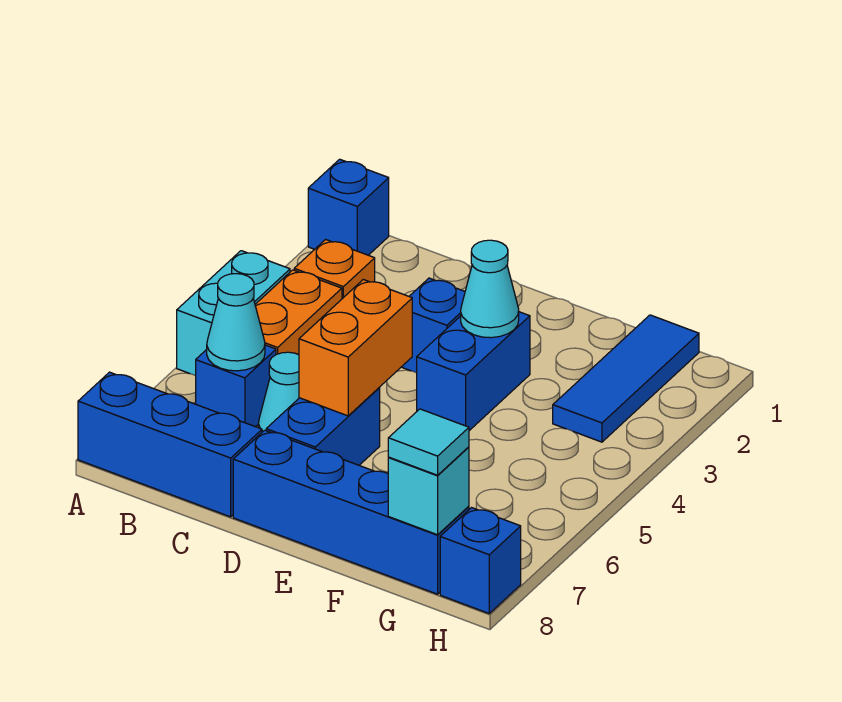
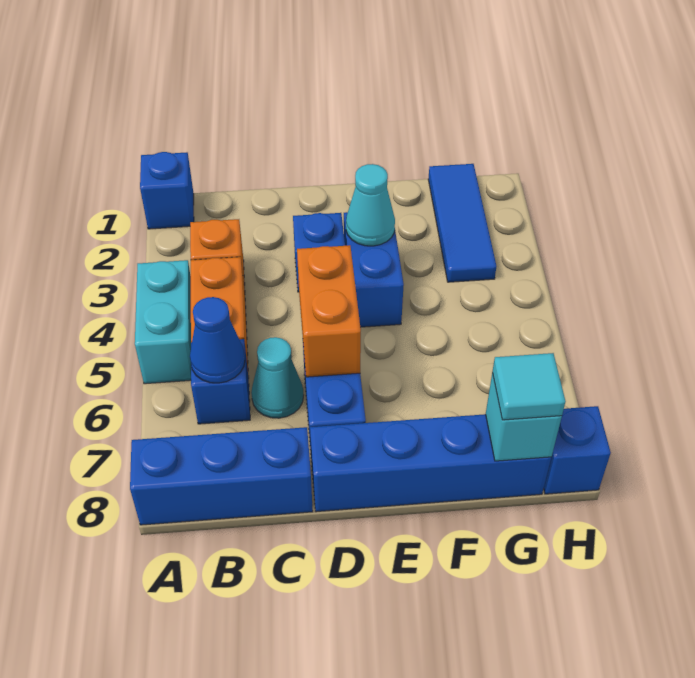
cyan 1x1 cone [207,274,265,371] -> blue 1x1 cone [190,297,245,383]

